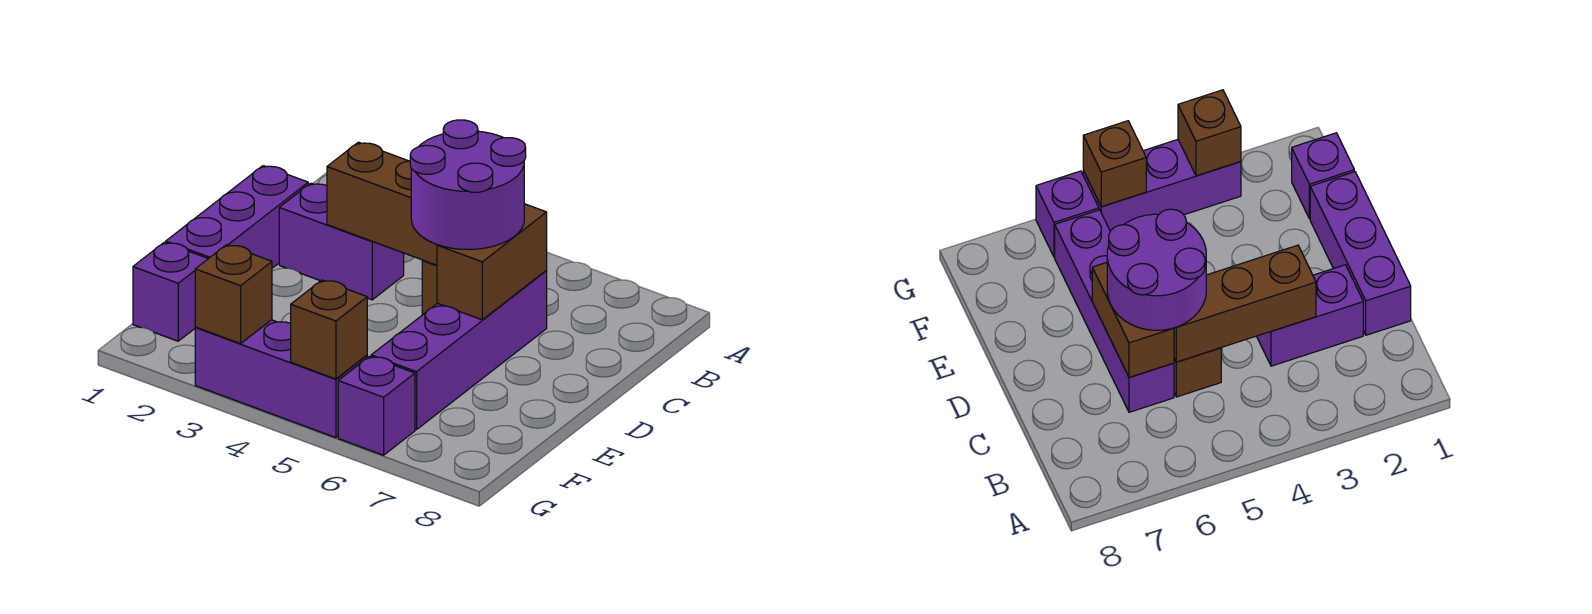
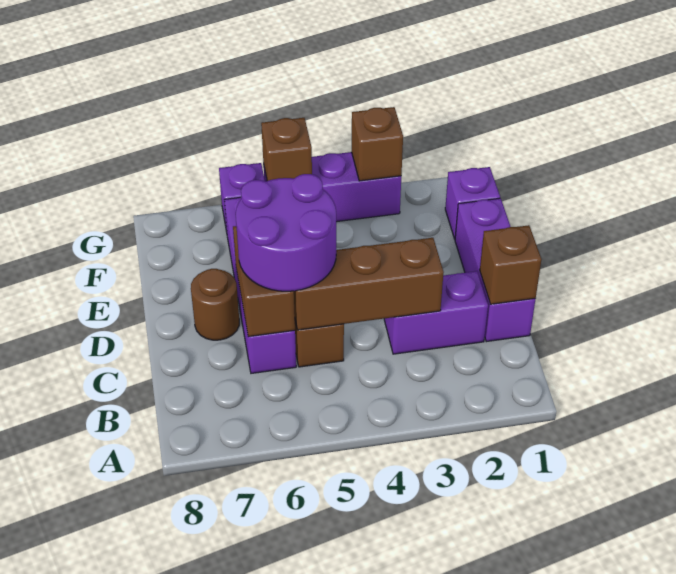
none -> brown 1x1 brick [480,225,541,304]
none -> brown 1x1 round brick [191,269,239,340]

